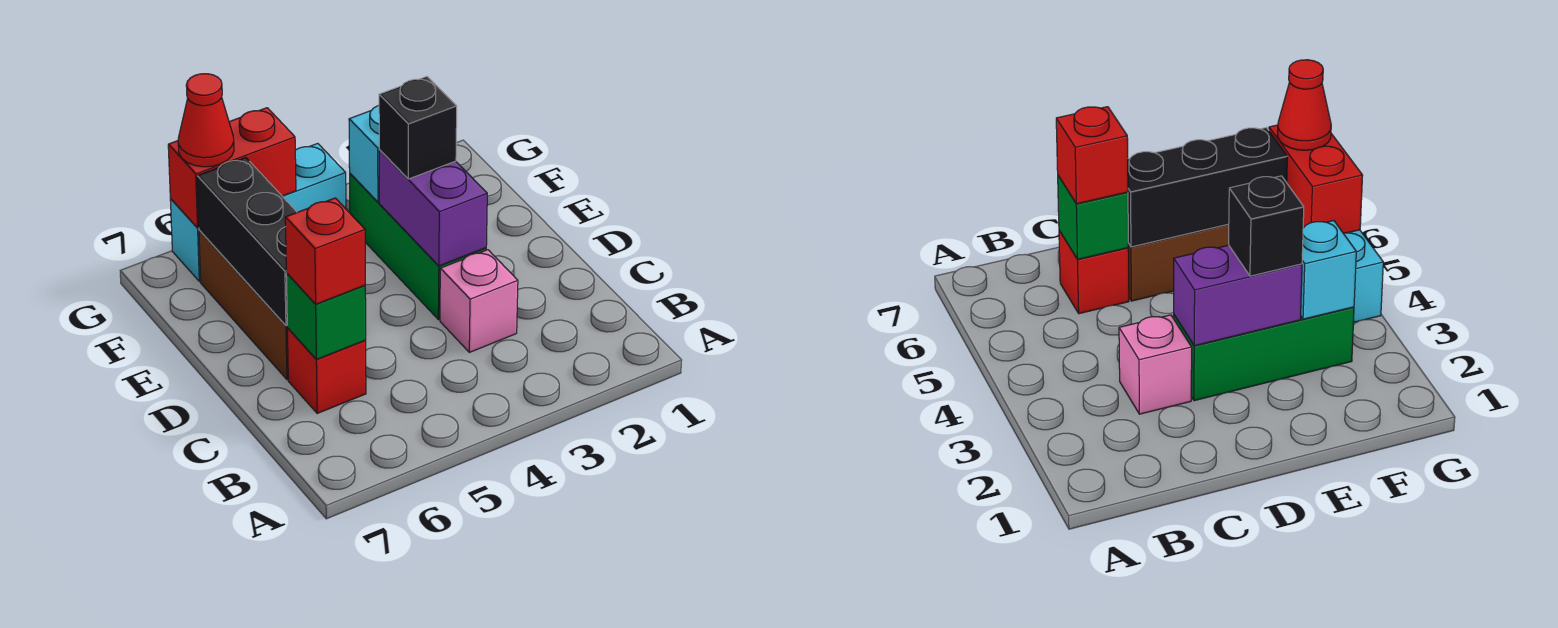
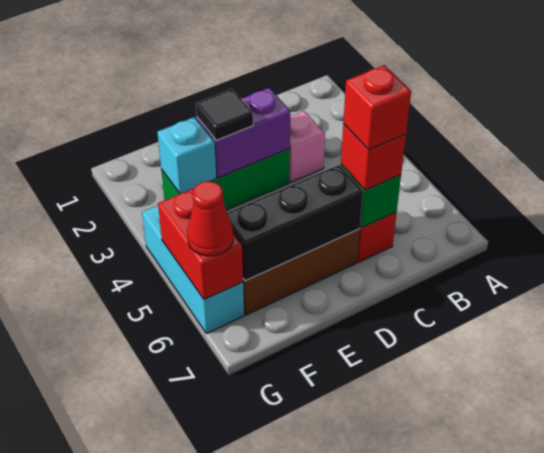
none -> red 1x1 brick [343,65,411,150]
black 1x1 brick [379,77,457,179] -> black 1x1 tile [195,89,253,140]

